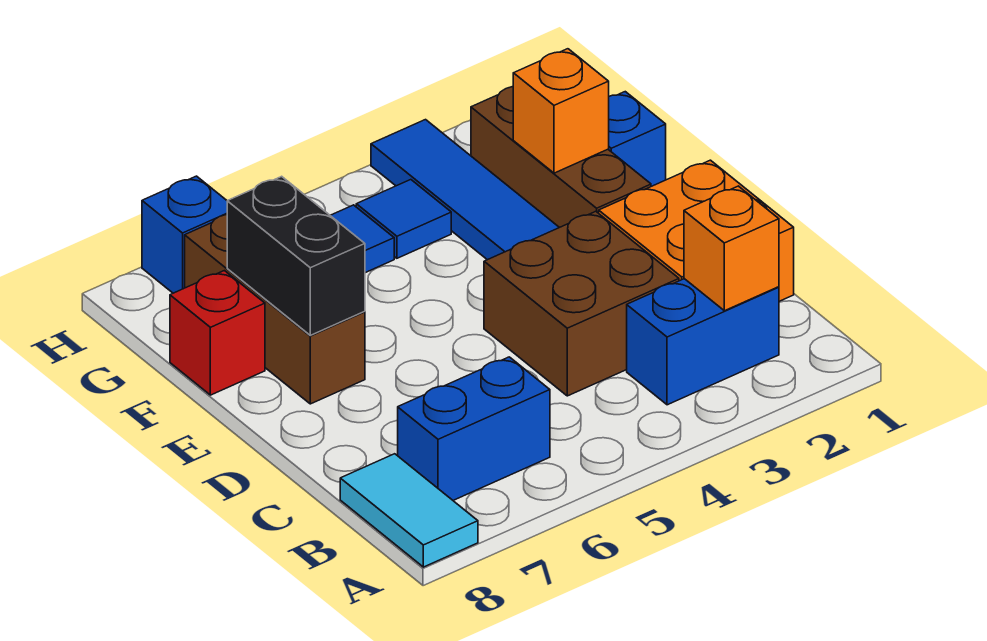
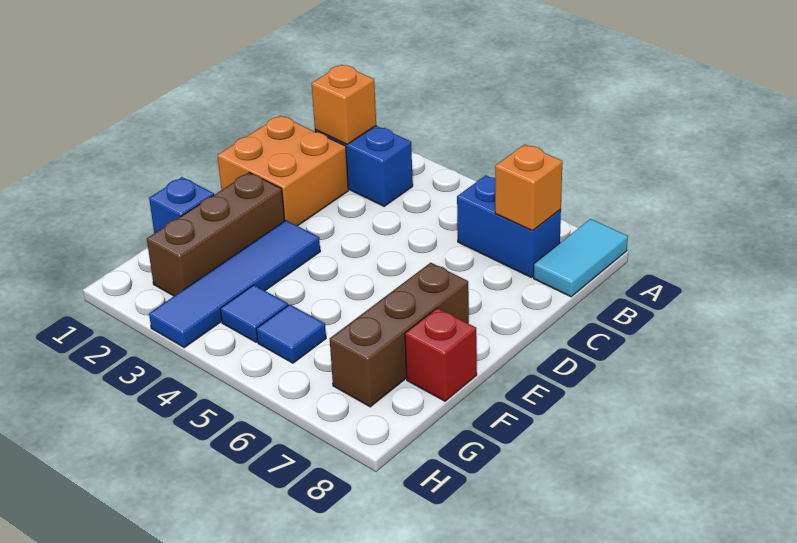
brown 2x2 brick [484,211,679,396] -> none
black 1x2 brick [227,176,365,335] -> none
orange 1x1 brick [513,49,609,173] -> orange 1x1 brick moved to [495,144,562,231]
blue 1x1 brick [142,176,227,293] -> none

